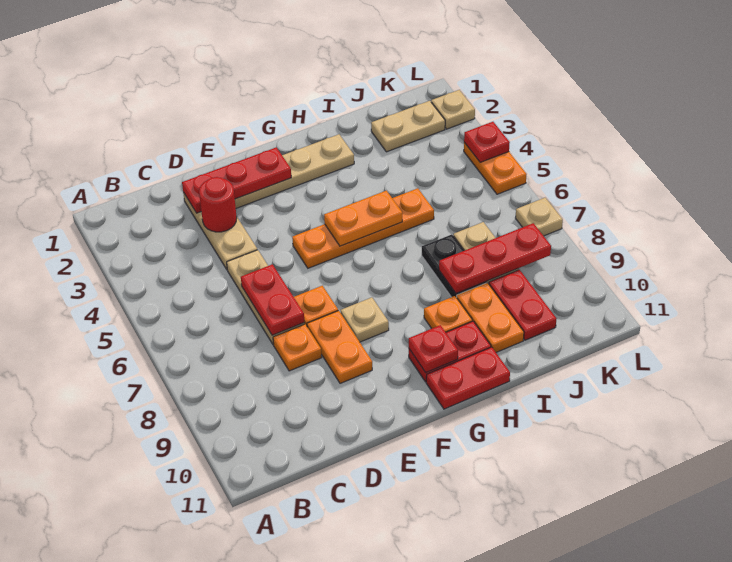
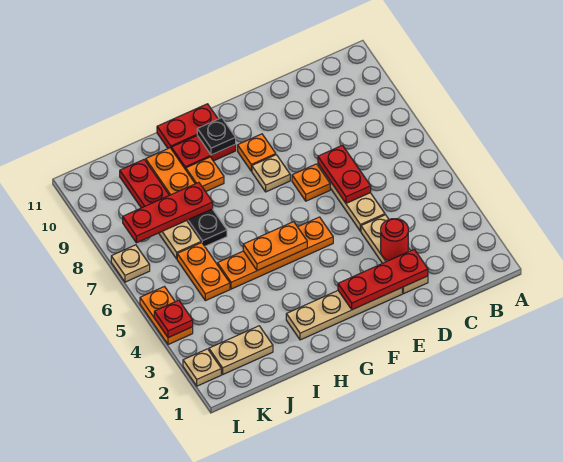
orange 1x1 plate [273,324,322,371] -> orange 1x1 plate moved to [238,134,276,171]
orange 1x2 plate [307,311,372,383] -> orange 1x2 plate moved to [177,242,230,301]
red 1x1 plate [409,325,458,373] -> black 1x1 plate [197,118,236,155]

